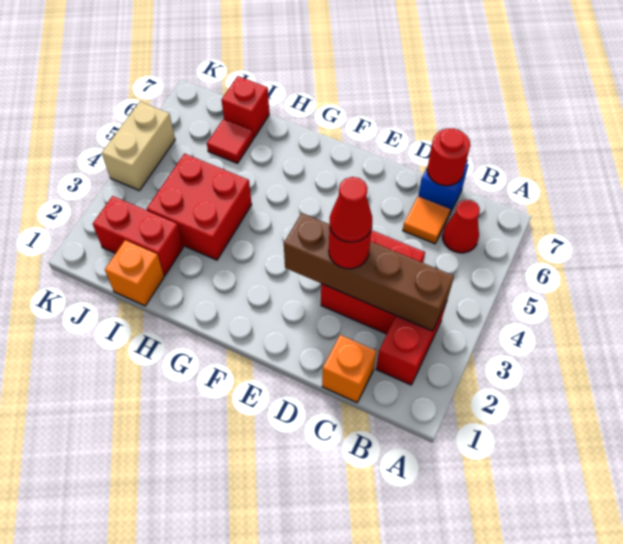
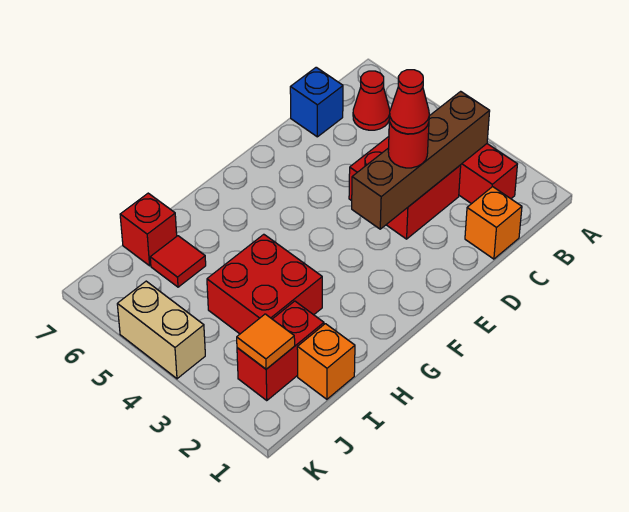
orange 1x1 tile [403,197,450,244] -> orange 1x1 tile moved to [237,314,295,369]
red 1x1 round brick [427,128,470,186] -> none

